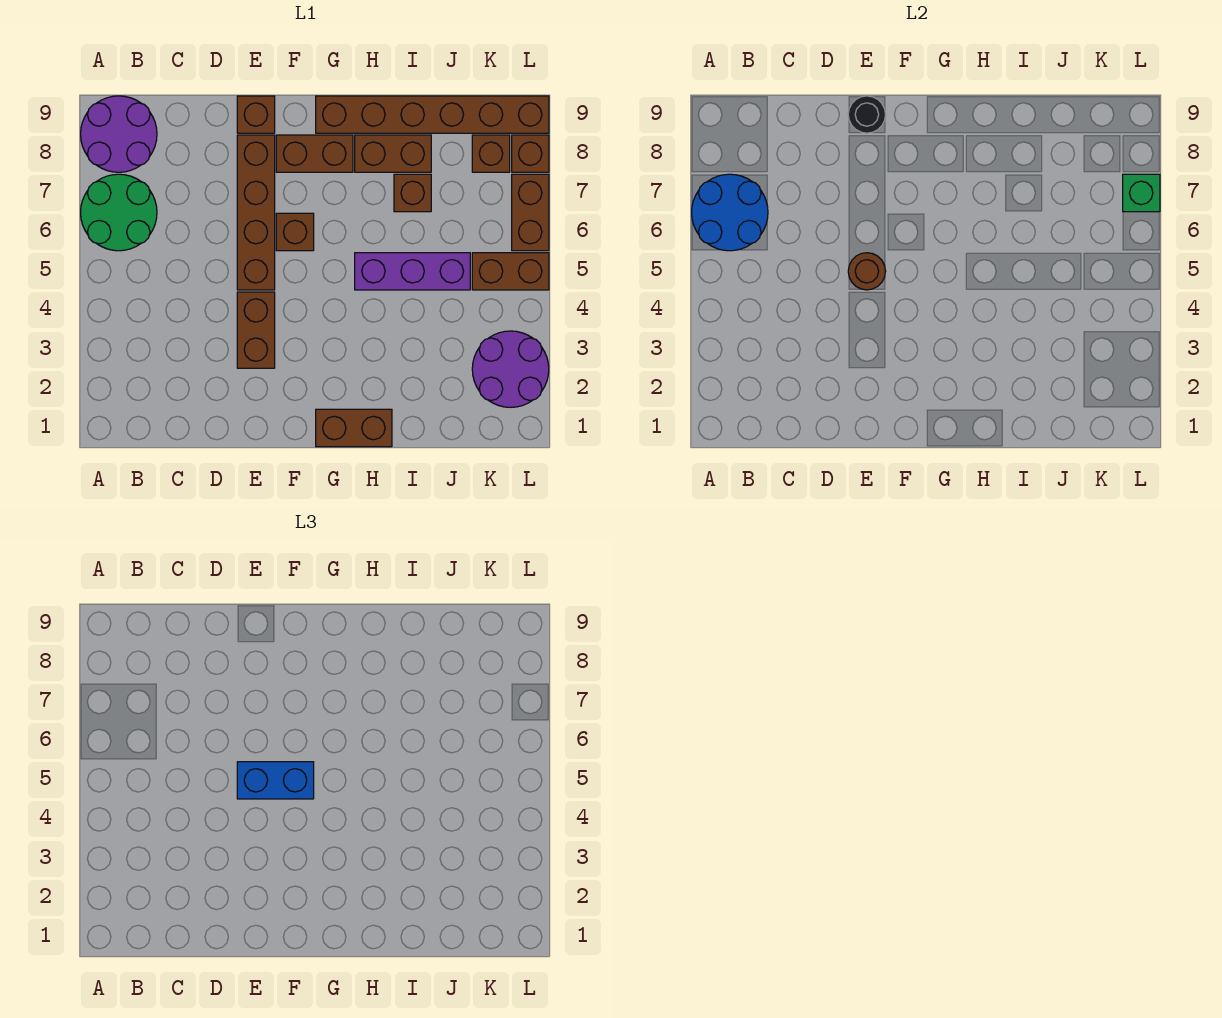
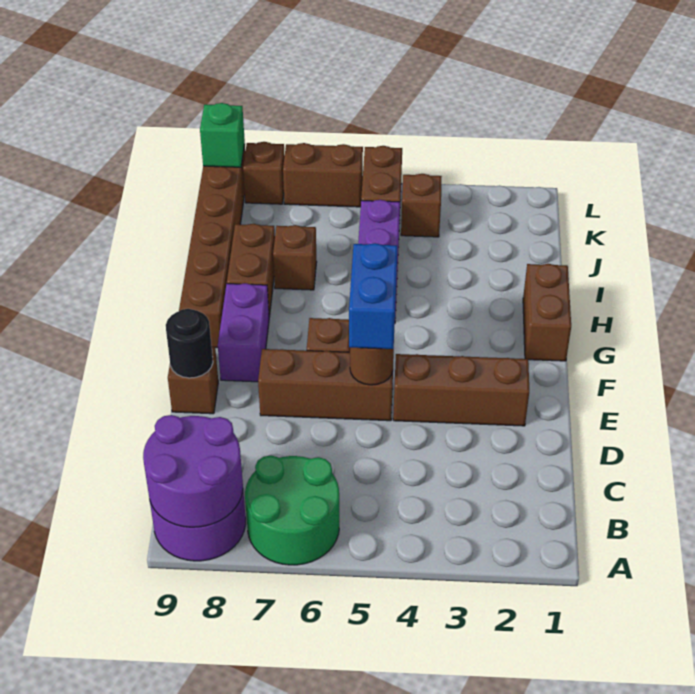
blue 2x2 round brick [692,174,768,251] -> none
brown 1x2 brick [237,292,275,368] -> brown 1x3 brick [393,354,529,426]
brown 1x4 brick [237,135,275,290] -> brown 1x3 brick [258,349,394,421]
brown 1x2 brick [276,135,353,172] -> purple 1x2 brick [218,283,269,382]
purple 2x2 round brick [472,331,549,407] -> purple 2x2 round brick moved to [143,415,243,527]
brown 1x1 brick [472,135,510,172] -> brown 1x1 brick moved to [401,174,442,237]
green 1x1 brick [1123,174,1160,212] -> green 1x1 brick moved to [200,103,245,167]

